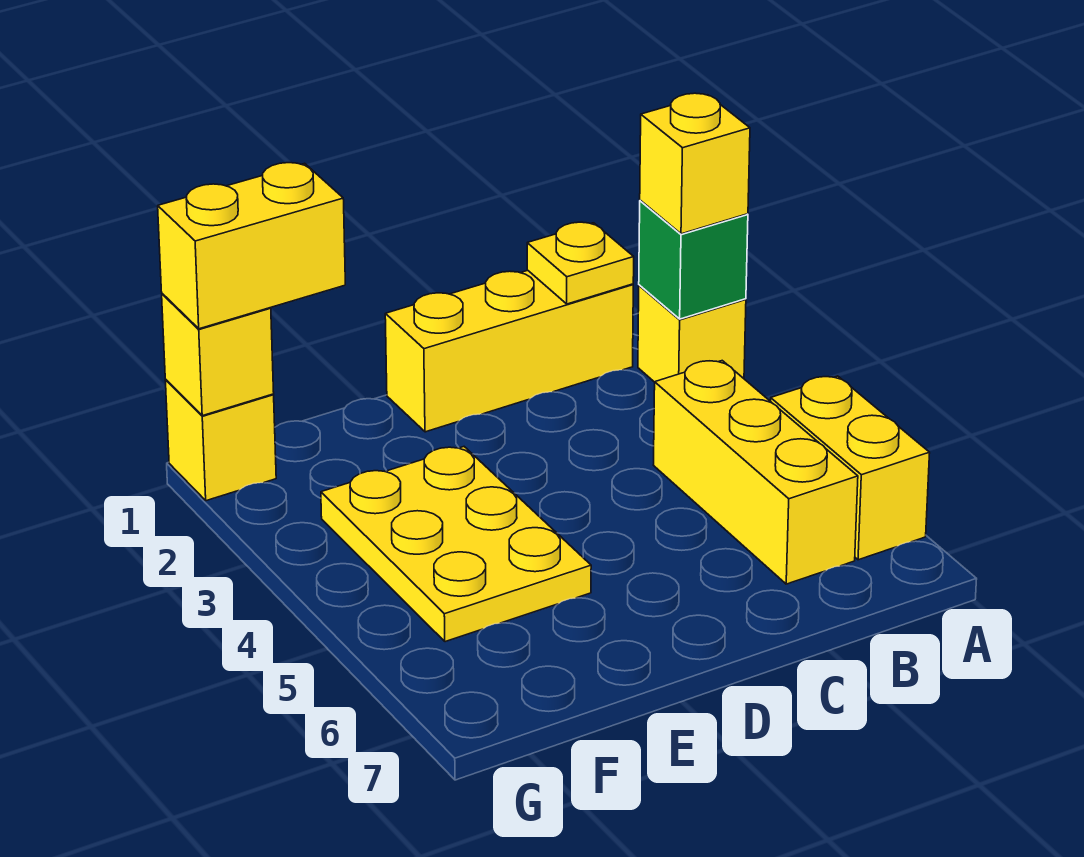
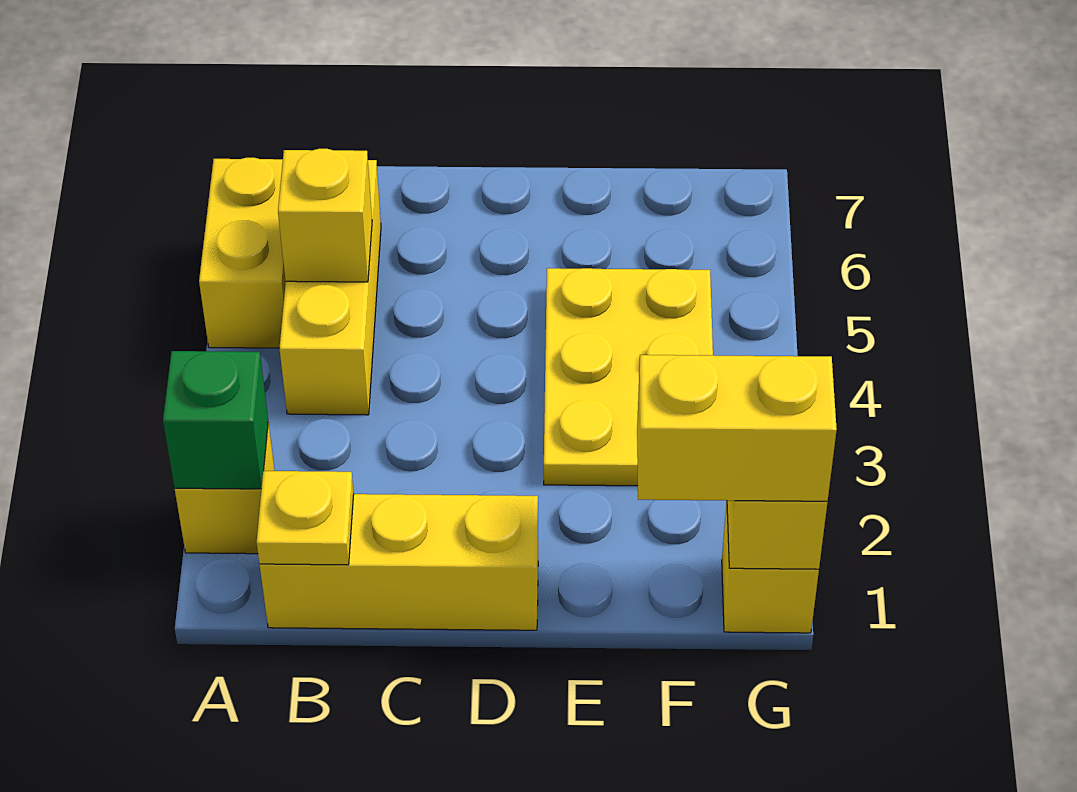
yellow 1x1 brick [640,93,750,234] -> yellow 1x1 brick moved to [278,149,372,282]

